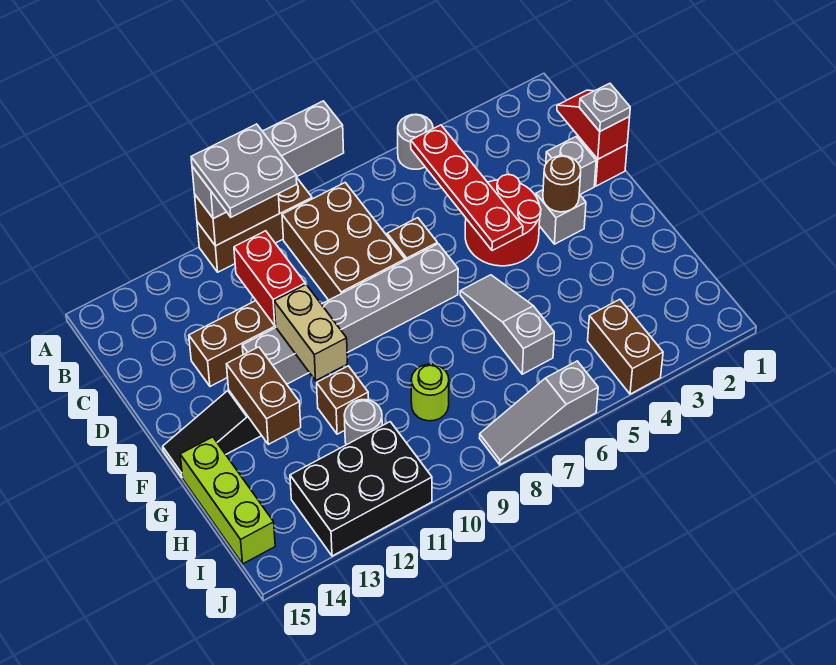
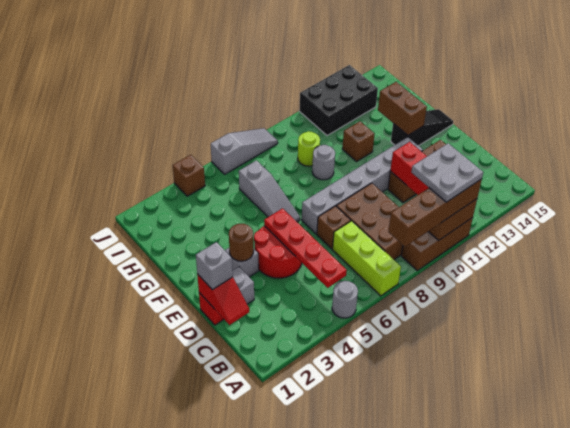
grey 1x4 brick [192,101,344,219] -> brown 1x4 brick [388,179,482,247]
grey 1x1 plate [579,83,630,131] -> grey 1x1 brick [196,242,233,290]
tan 1x2 brick [274,285,347,380] -> none
lime 1x3 brick [180,437,275,564] -> lime 1x3 brick moved to [333,221,401,296]
grey 1x1 round brick [344,400,382,445] -> grey 1x1 round brick moved to [312,145,335,180]
brown 1x2 brick [588,299,663,394] -> brown 1x1 brick [173,155,205,196]

